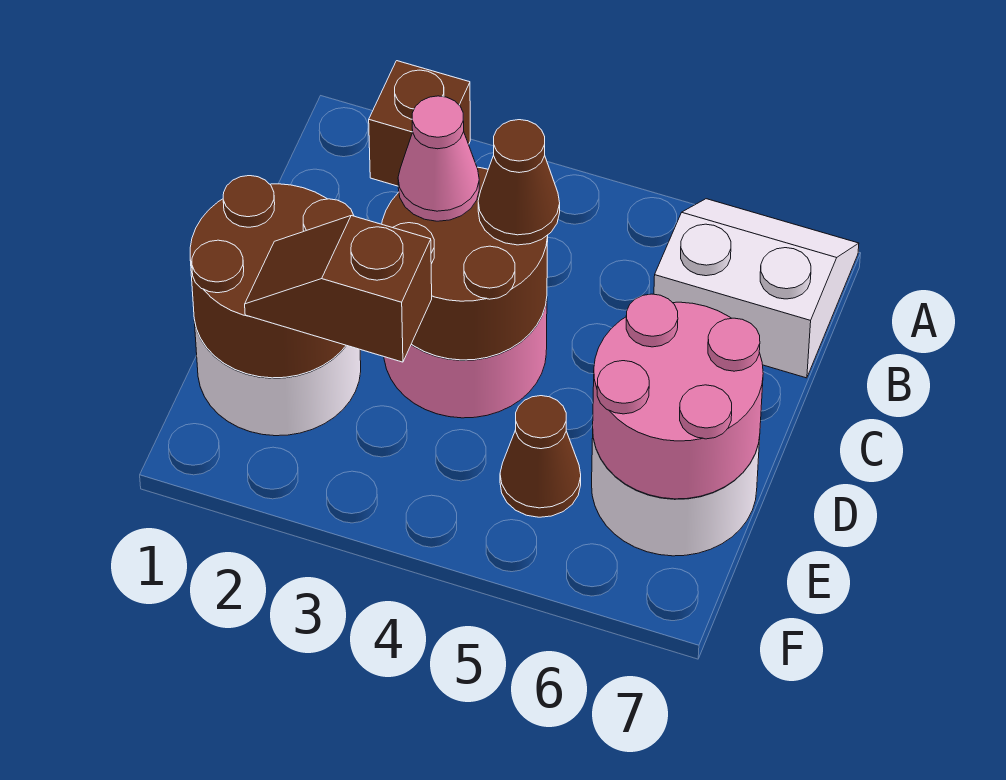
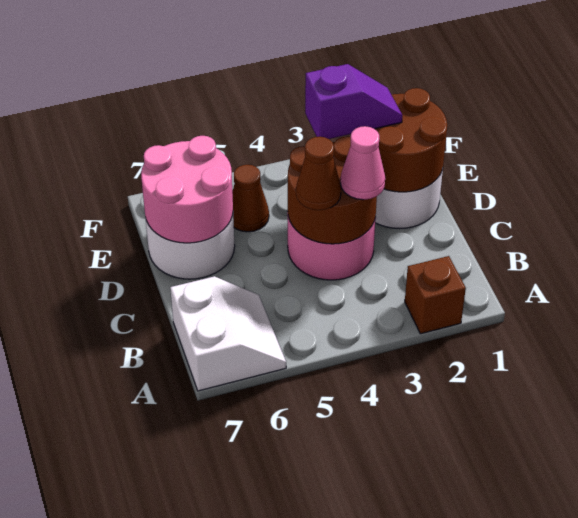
white 2x2 slope [654,199,859,378] -> white 2x2 slope turned to [170,276,286,391]
brown 1x2 slope [245,216,432,362] -> purple 1x2 slope [305,64,403,139]

